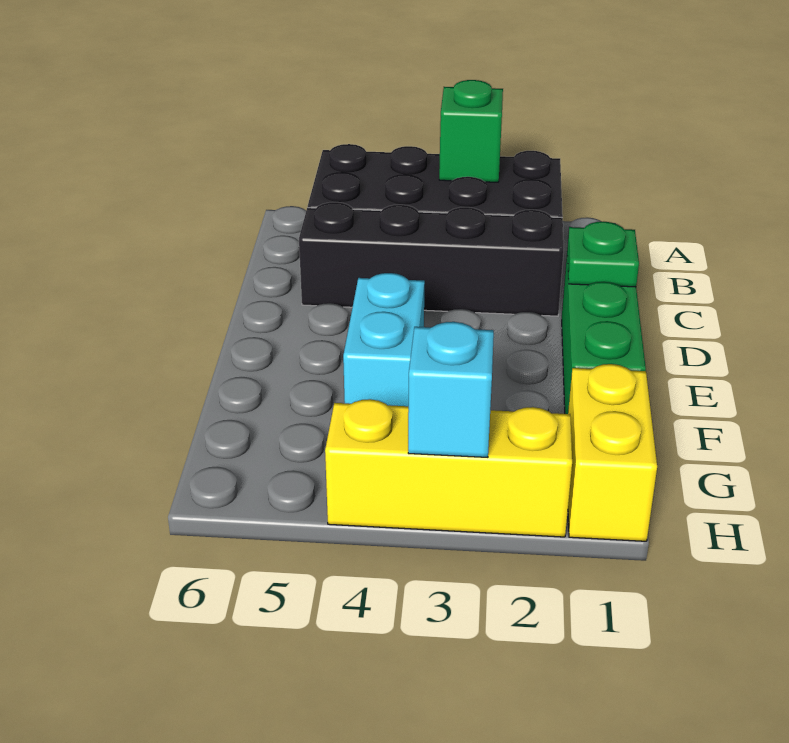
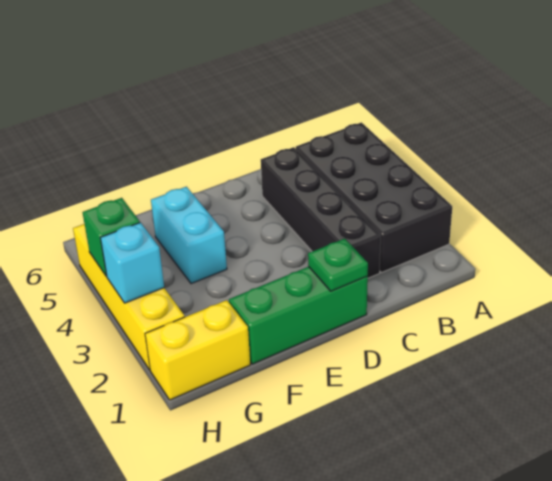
green 1x1 brick [439,80,503,182] -> green 1x1 brick moved to [83,198,140,276]
cyan 1x2 brick [343,273,425,406] -> cyan 1x2 brick turned to [151,187,227,284]
yellow 1x3 brick [325,399,572,537] -> yellow 1x4 brick [73,224,185,370]

